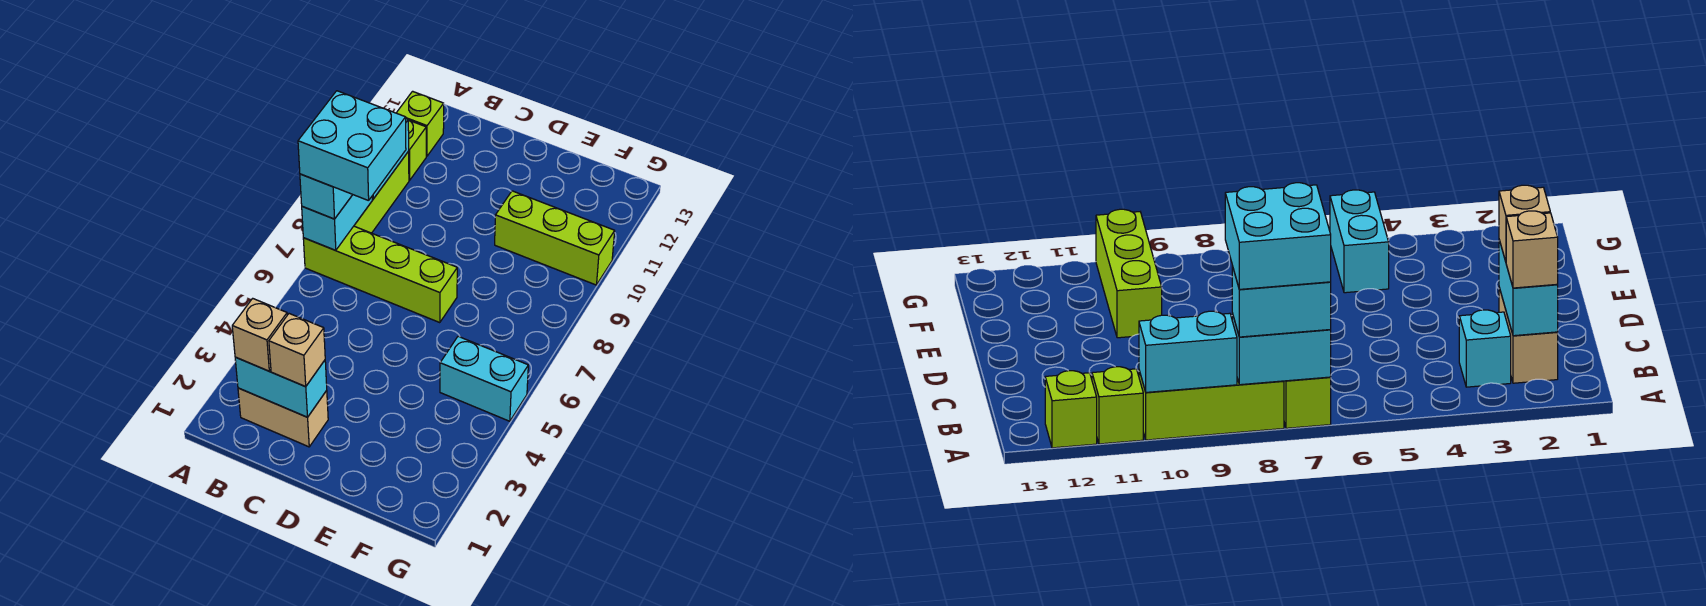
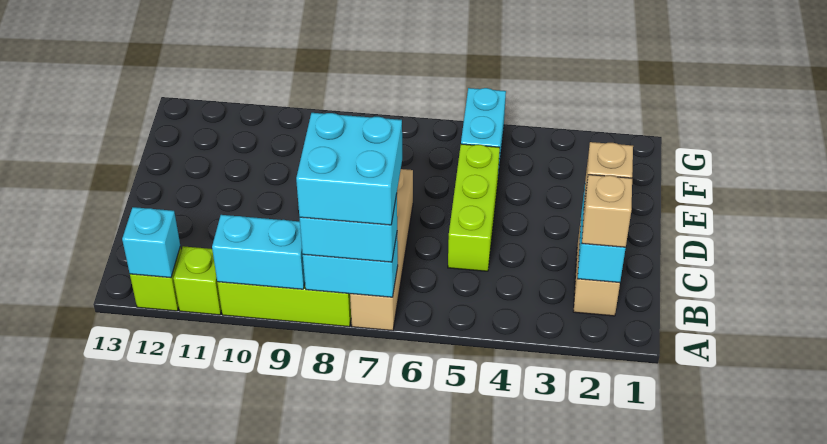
lime 1x4 brick [303,226,457,323] -> tan 1x4 brick [350,169,413,331]
cyan 1x1 brick [1459,310,1511,387] -> cyan 1x1 brick moved to [122,207,180,278]
lime 1x3 brick [495,191,615,285] -> lime 1x3 brick moved to [448,144,500,271]

